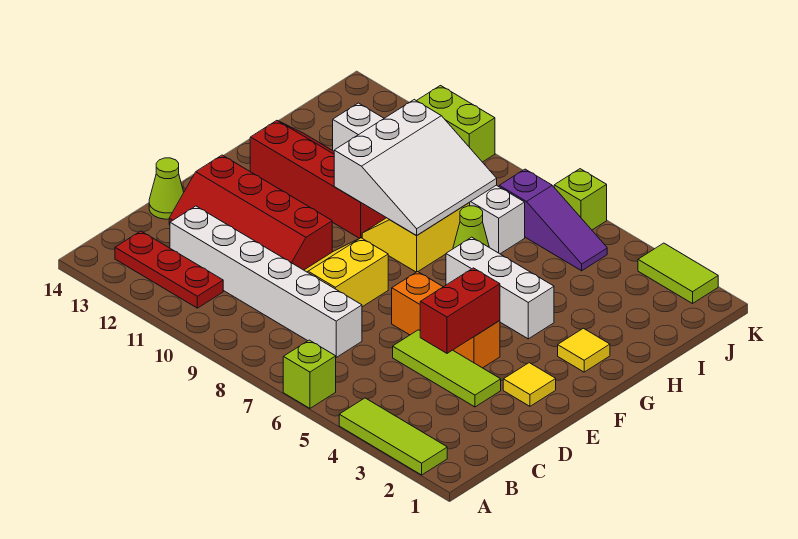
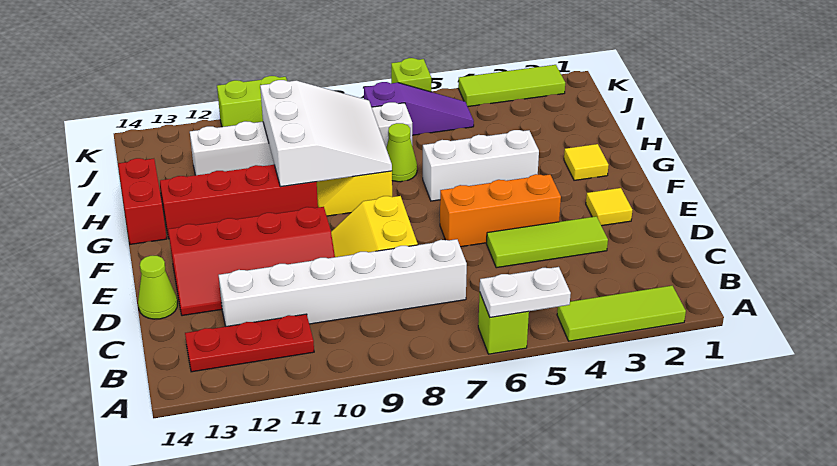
none -> white 1x2 plate [480,267,571,317]
red 1x2 brick [420,268,500,353] -> red 1x2 brick moved to [118,158,167,244]
lime 1x2 tile [638,243,718,304] -> lime 1x3 tile [458,65,565,107]

